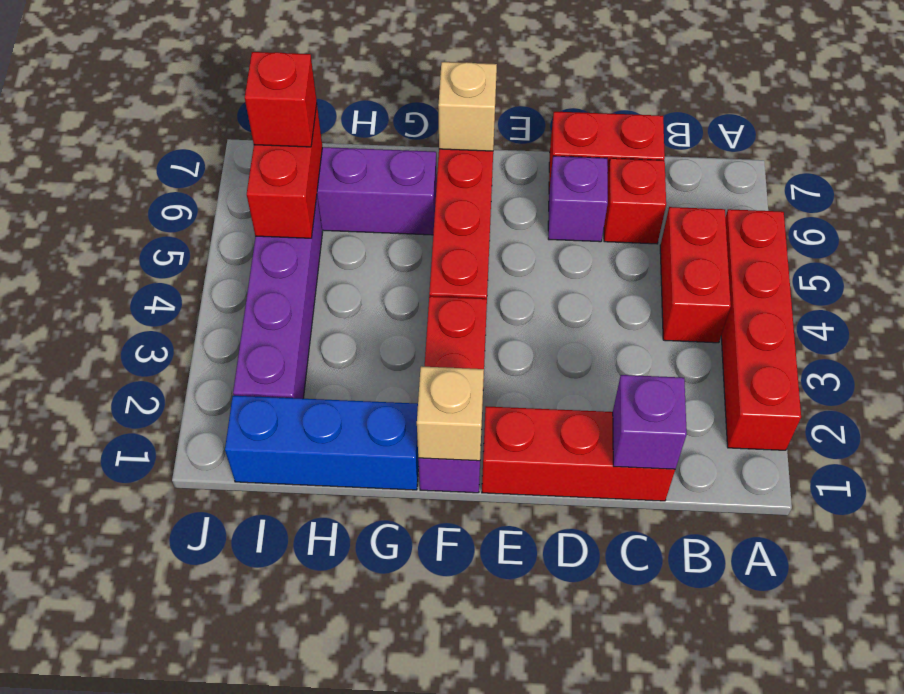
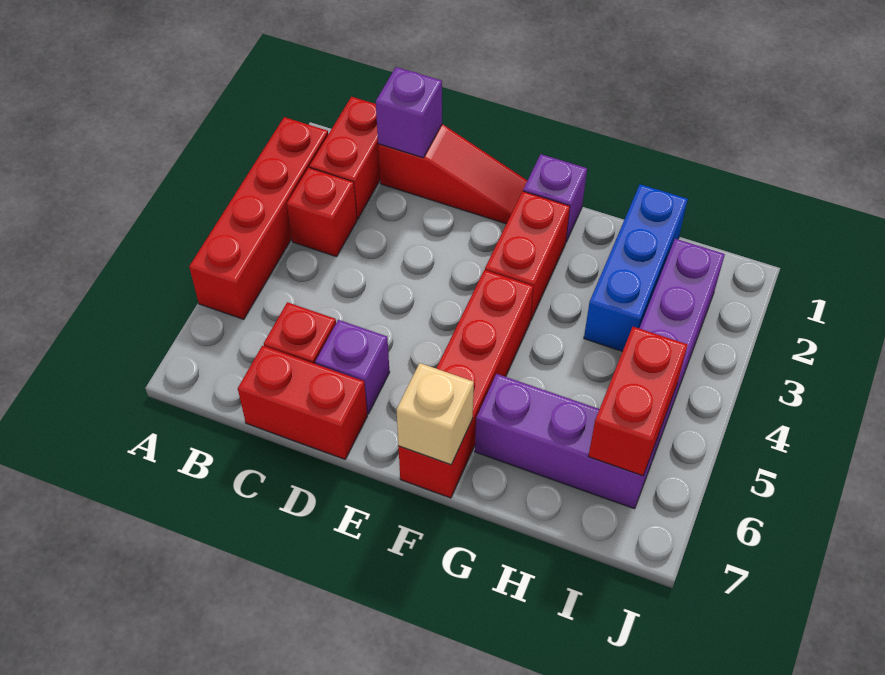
red 1x2 brick [660,207,731,343] -> red 1x2 brick moved to [309,97,380,219]
red 1x3 brick [482,406,675,501] -> red 1x3 slope [378,124,527,224]
tan 1x1 brick [417,366,484,461] -> none
blue 1x3 brick [225,396,419,490] -> blue 1x3 brick turned to [584,184,688,351]
red 1x1 brick [245,52,317,147] -> red 1x1 brick moved to [287,168,357,257]

